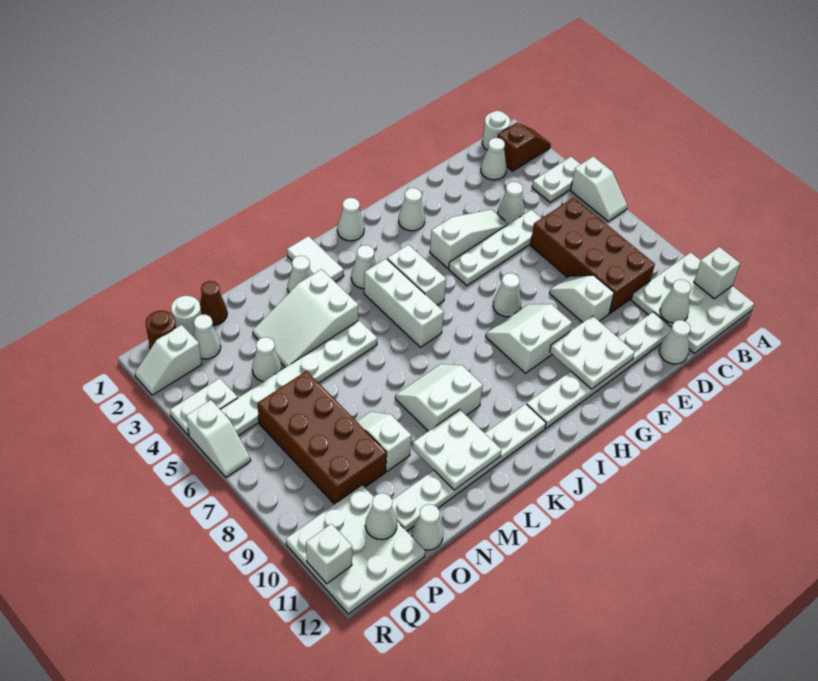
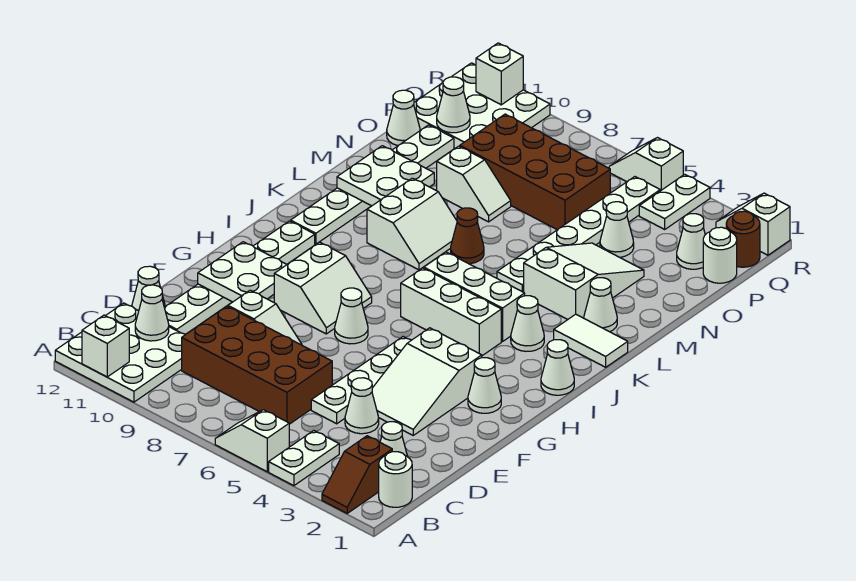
white 1x3 slope [430,210,508,268] -> white 2x3 slope [372,328,482,435]
white 1x2 brick [387,245,446,305] -> white 1x3 brick [401,268,501,356]
brown 1x1 cone [200,281,227,325] -> brown 1x1 cone moved to [451,208,484,264]
white 1x2 slope [135,325,202,395] -> white 1x2 slope turned to [716,193,790,255]

